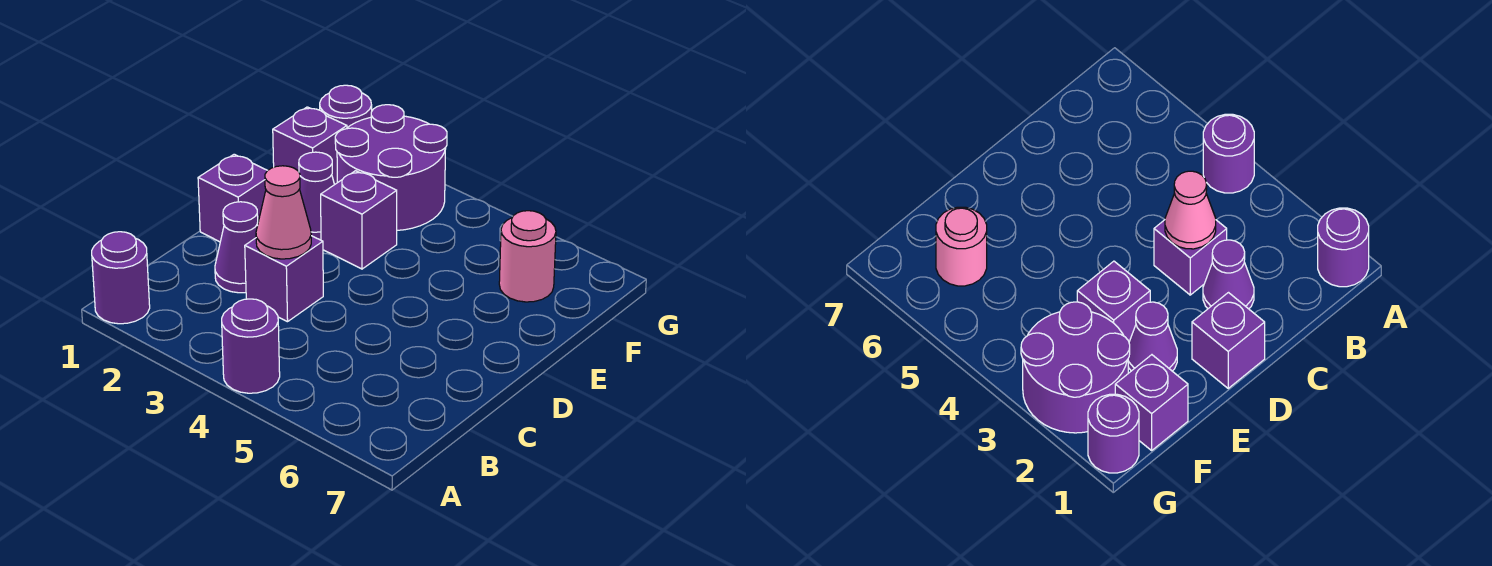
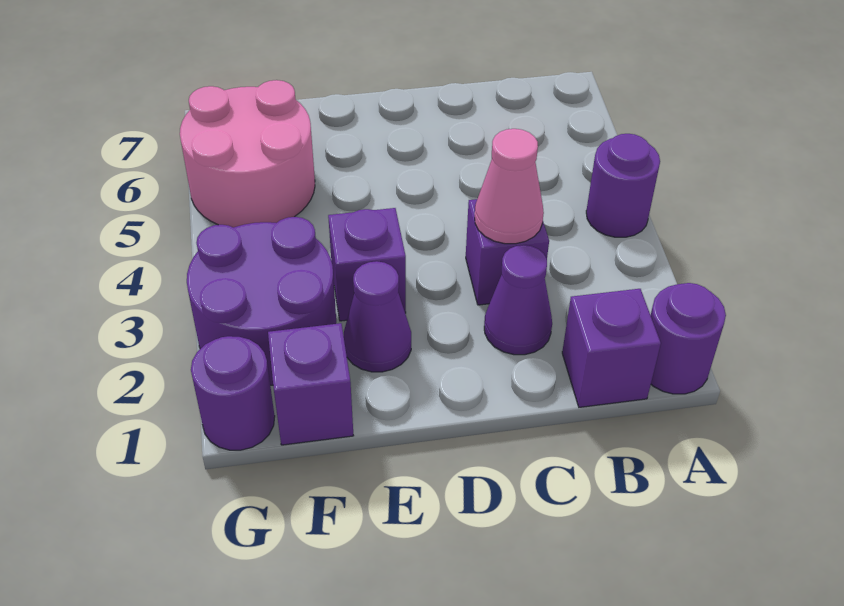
purple 1x1 brick [198,154,268,242] -> purple 1x1 brick moved to [562,289,661,407]
pink 1x1 round brick [499,211,556,302] -> pink 2x2 round brick [180,80,315,228]

